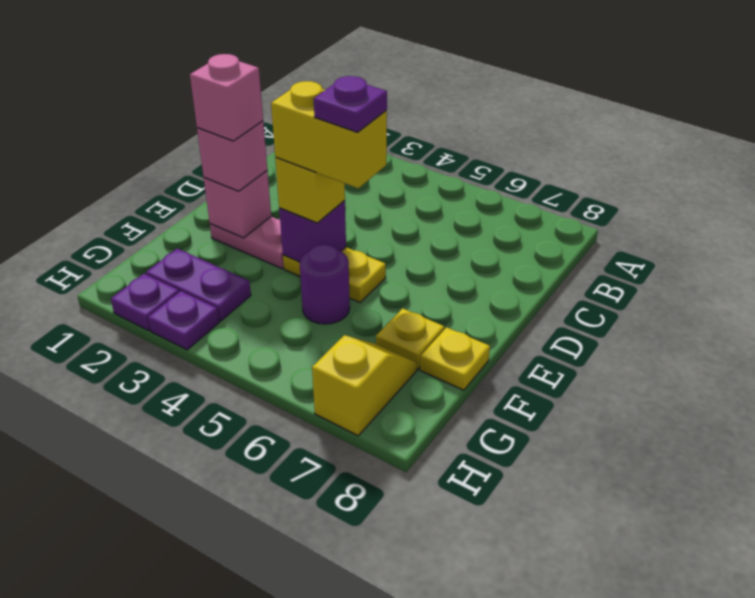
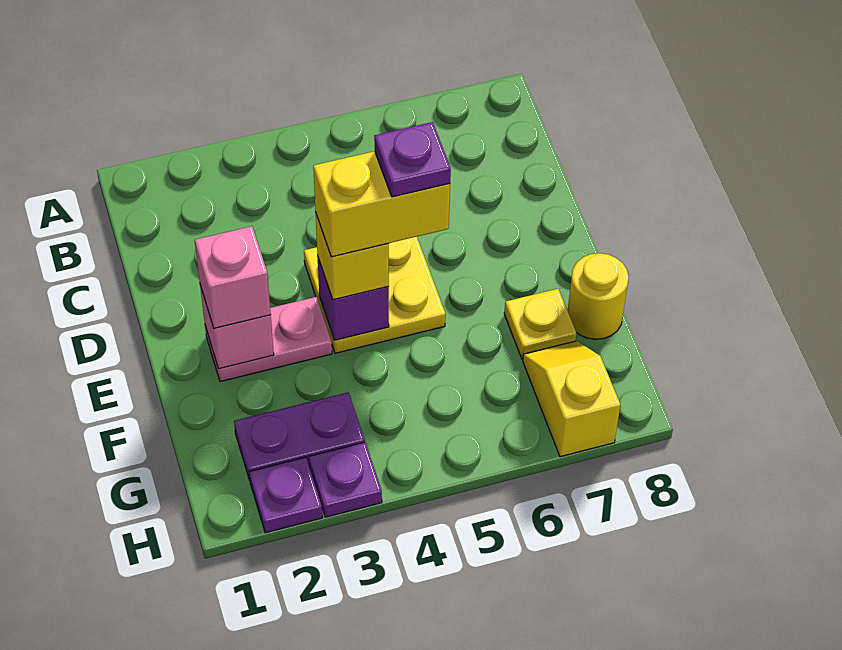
pink 1x1 brick [190,54,263,141] -> none
yellow 1x2 plate [283,247,386,302] -> yellow 2x2 plate [304,237,446,353]
purple 1x1 round brick [300,244,350,324] -> none
yellow 1x1 plate [420,327,490,390] -> yellow 1x1 round brick [568,253,629,339]

